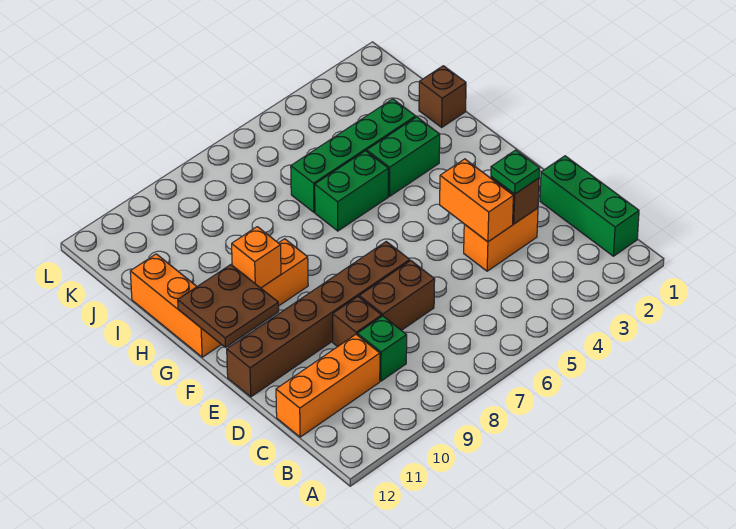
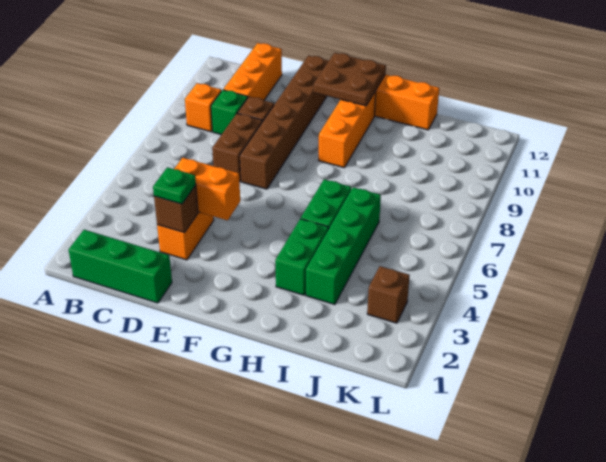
orange 1x1 brick [232,227,281,288] -> orange 1x1 brick moved to [185,83,221,132]
brown 1x1 brick [419,66,466,127] -> brown 1x1 brick moved to [367,266,410,323]

